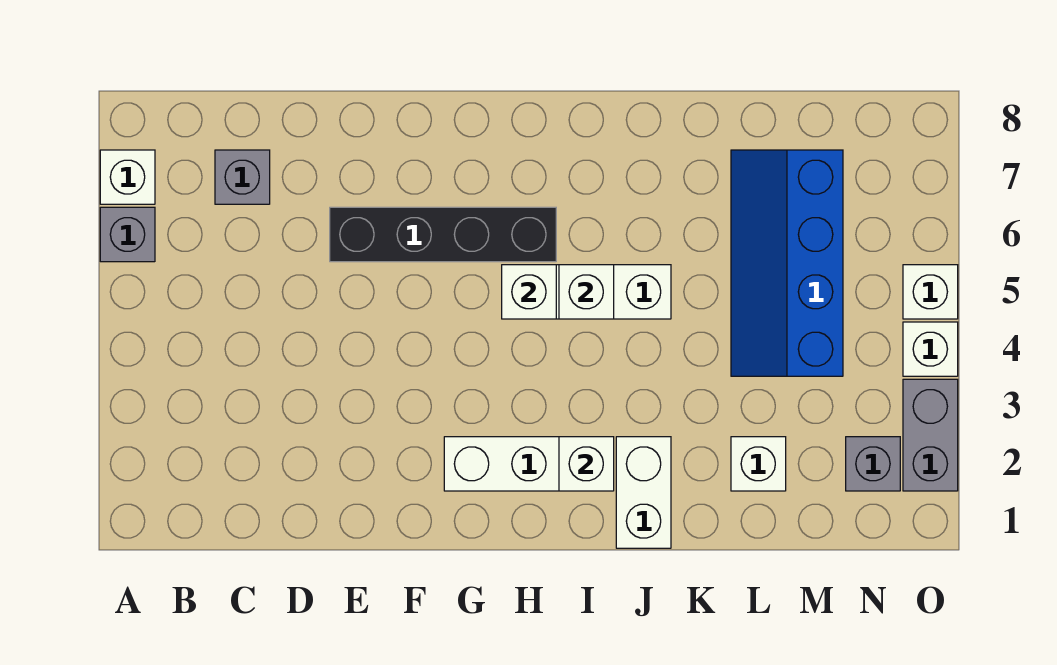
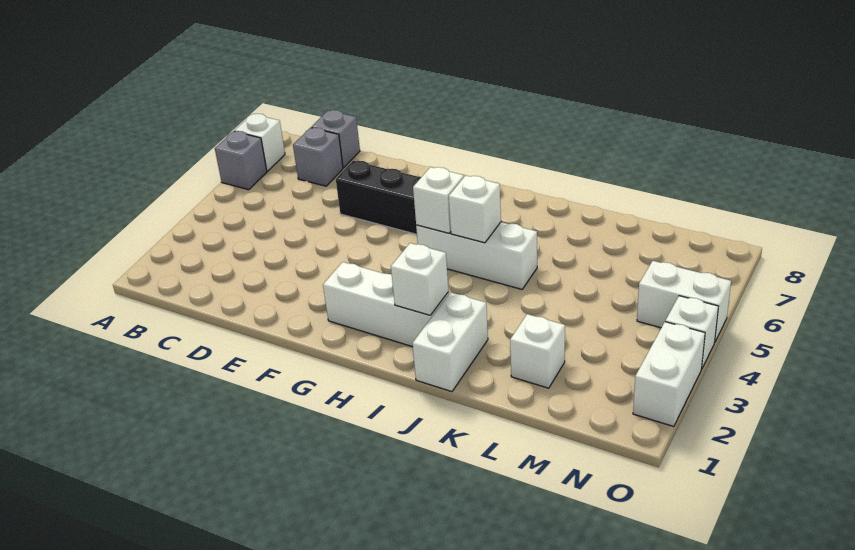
blue 2x4 slope [731,150,843,376] -> none
grey 1x1 brick [846,437,900,491] -> grey 1x1 brick moved to [311,110,360,168]
grey 1x2 brick [903,379,958,491] -> white 1x2 brick [633,322,705,427]
white 1x1 brick [903,265,958,319] -> white 1x2 brick [637,261,731,342]

